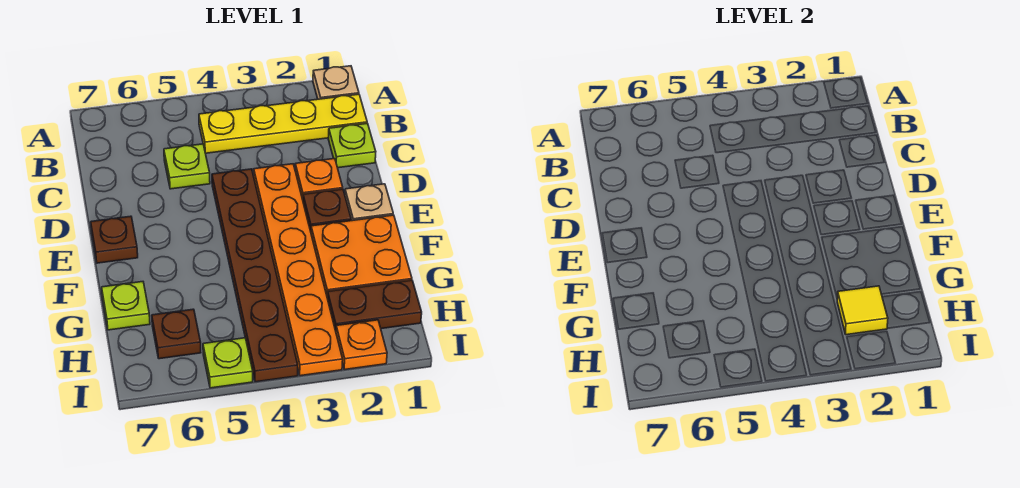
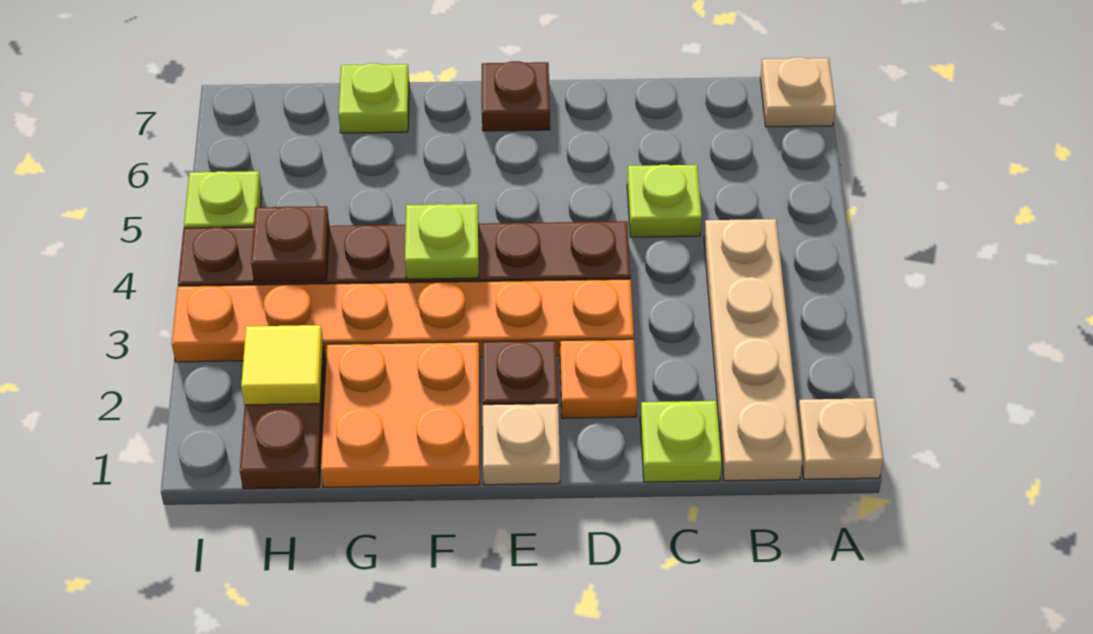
none -> tan 1x1 plate [760,57,835,127]
yellow 1x4 plate [199,94,367,153] -> tan 1x4 plate [704,219,803,481]
none -> lime 1x1 plate [405,204,479,279]
brown 1x1 plate [152,309,201,359] -> brown 1x1 plate moved to [251,206,329,282]
orange 1x1 plate [336,320,387,370] -> none

